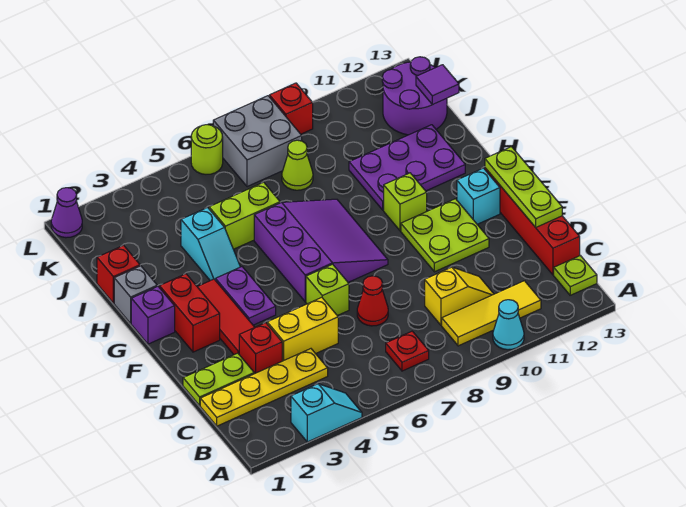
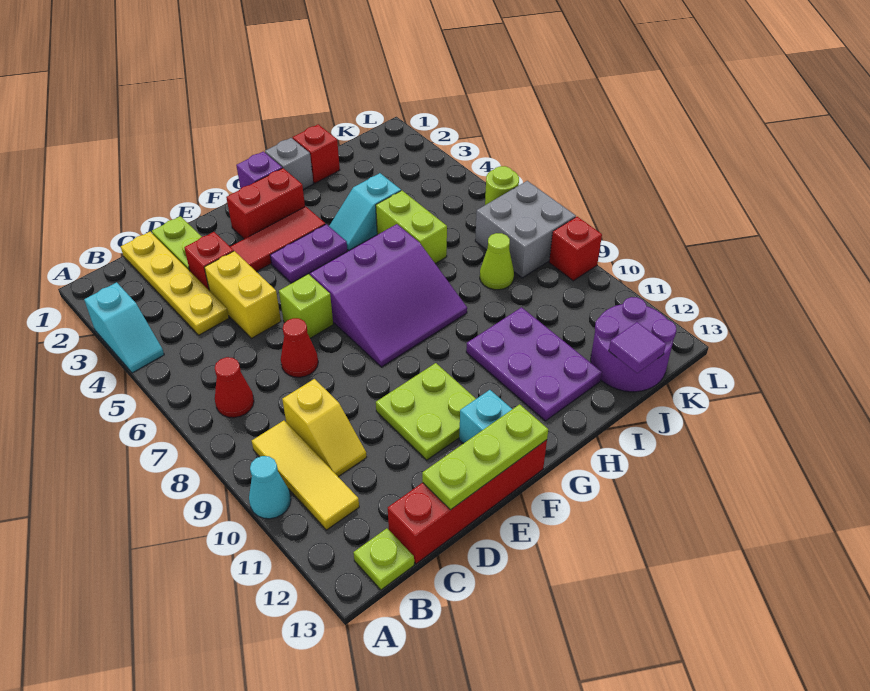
red 1x1 plate [386,331,429,371] -> red 1x1 cone [215,357,254,418]
lime 1x1 brick [384,173,427,231] -> none
purple 1x1 cone [51,188,82,238] -> none

